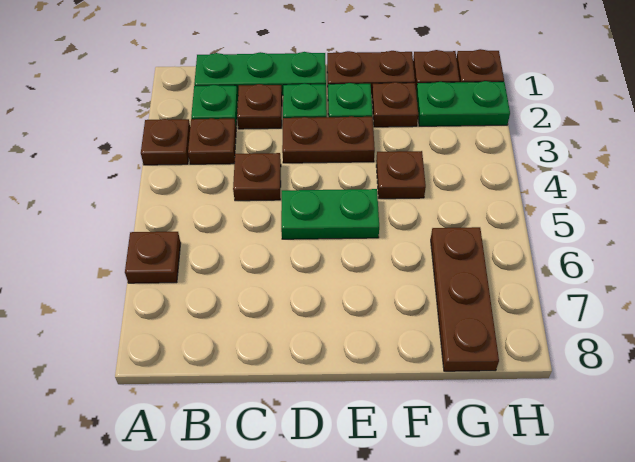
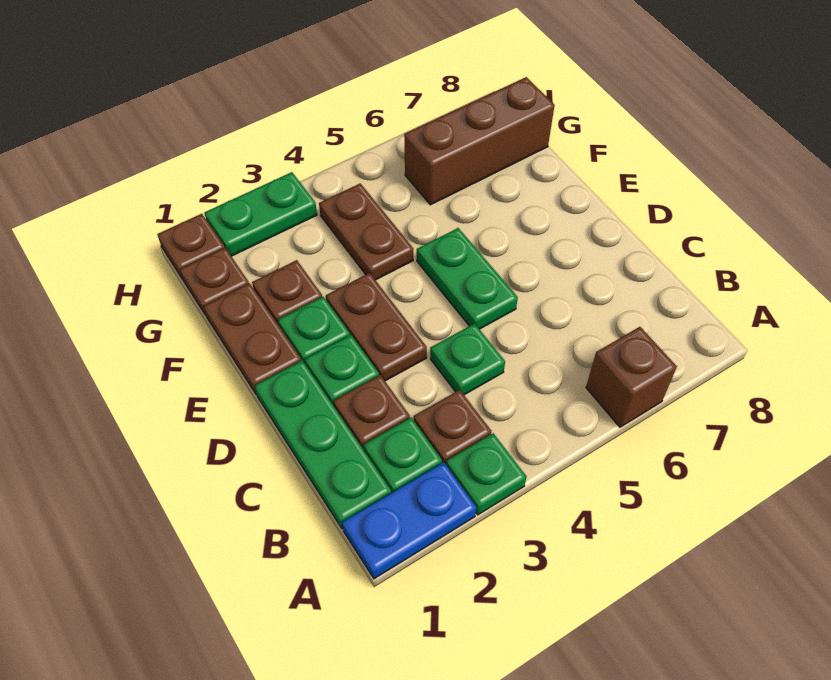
none -> blue 1x2 plate [342,462,476,579]
brown 1x1 plate [141,119,190,165] -> green 1x1 plate [446,433,526,515]
brown 1x1 plate [125,232,181,283] -> brown 1x1 brick [586,327,677,427]
brown 1x1 plate [233,153,281,201] -> green 1x1 plate [430,324,505,395]
brown 1x1 plate [376,151,426,199] -> brown 1x2 plate [319,183,413,280]
green 1x2 plate [416,81,510,126] -> green 1x2 plate turned to [204,172,317,256]
brown 1x3 plate [431,227,499,371] -> brown 1x3 brick [404,77,555,205]

